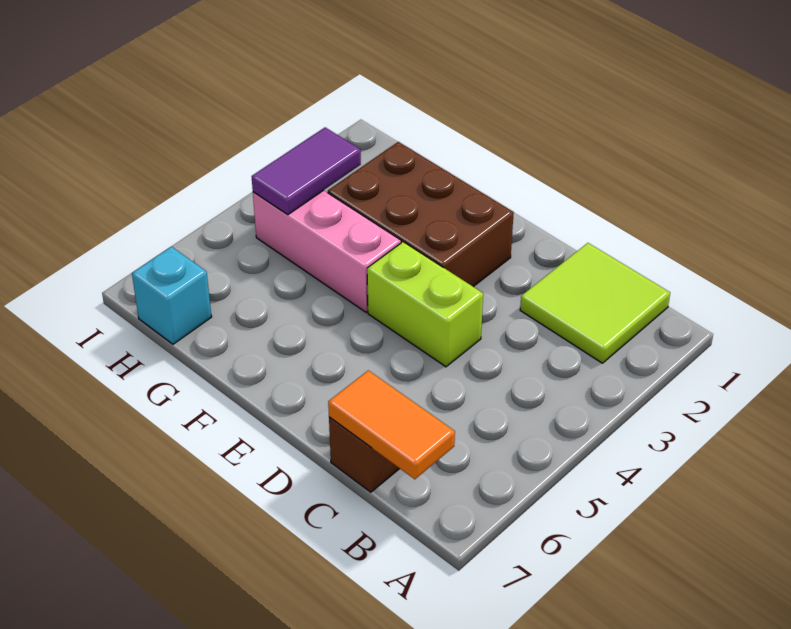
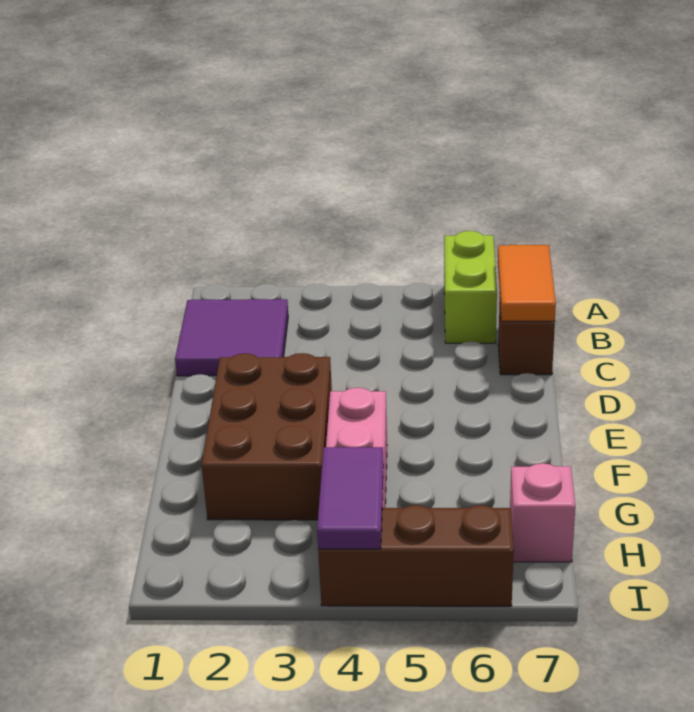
lime 2x2 tile [520,243,670,363] -> purple 2x2 tile [175,299,288,376]
lime 1x2 brick [367,242,483,367] -> lime 1x2 brick moved to [444,231,497,343]
purple 1x2 tile [252,127,361,215] -> purple 1x2 tile turned to [317,447,384,549]
cyan 1x1 brick [132,247,212,344] -> pink 1x1 brick [510,463,575,562]
none -> brown 1x3 brick [318,505,514,606]

